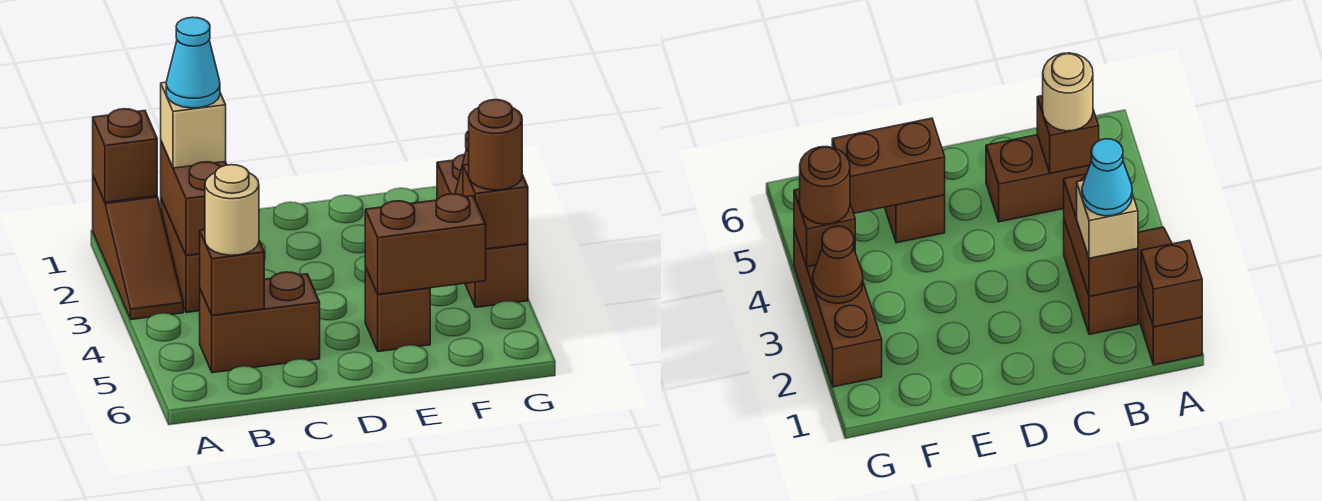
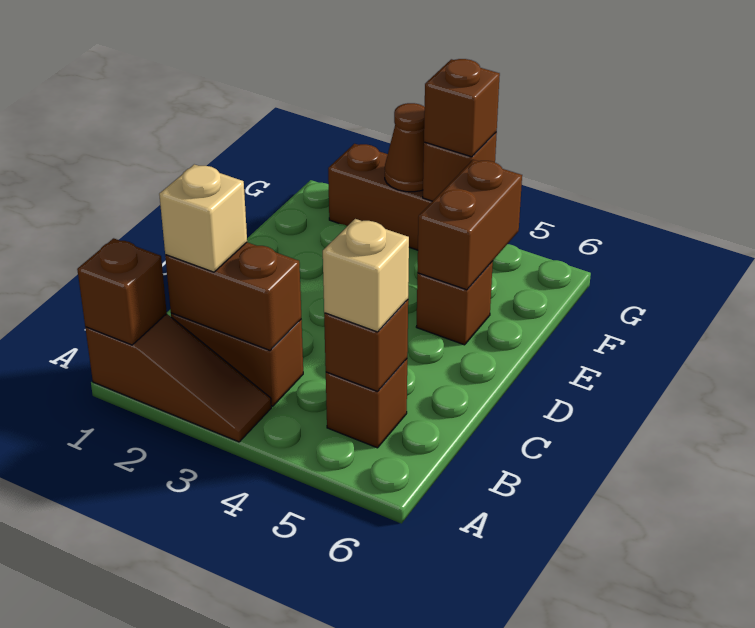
cyan 1x1 cone [166,17,220,108] -> none
brown 1x2 brick [200,272,320,373] -> brown 1x1 brick [326,359,407,448]
tan 1x1 round brick [205,165,259,255] -> tan 1x1 brick [323,219,409,332]
brown 1x1 round brick [469,100,522,190] -> brown 1x1 brick [424,59,500,157]

